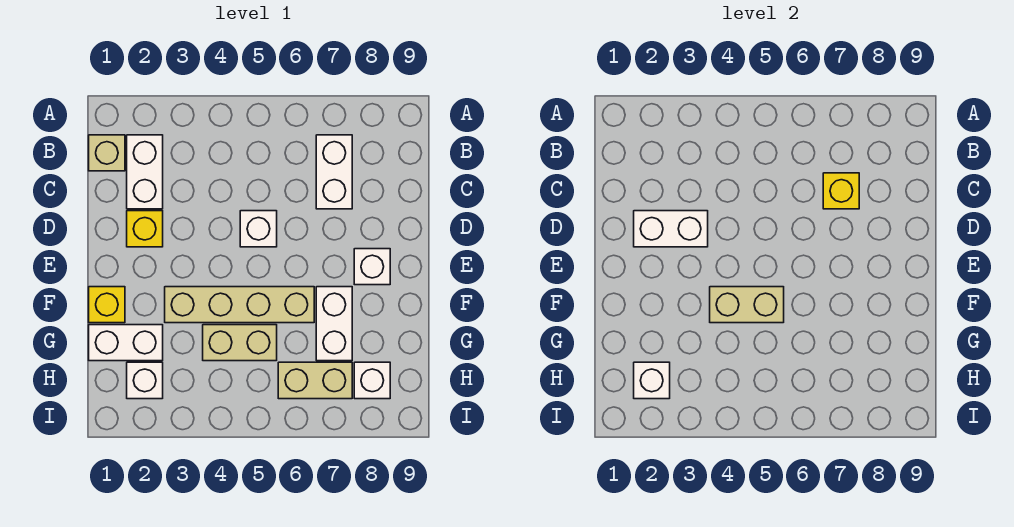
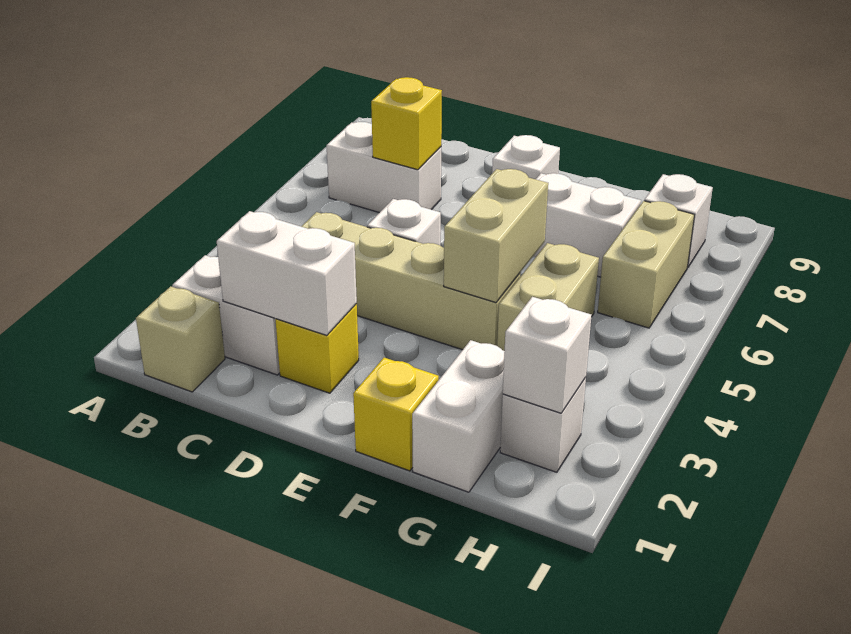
white 1x2 brick [634,211,708,247] -> white 1x2 brick turned to [217,211,357,335]
tan 1x4 brick [165,287,314,323] -> tan 1x4 brick turned to [301,212,520,350]

